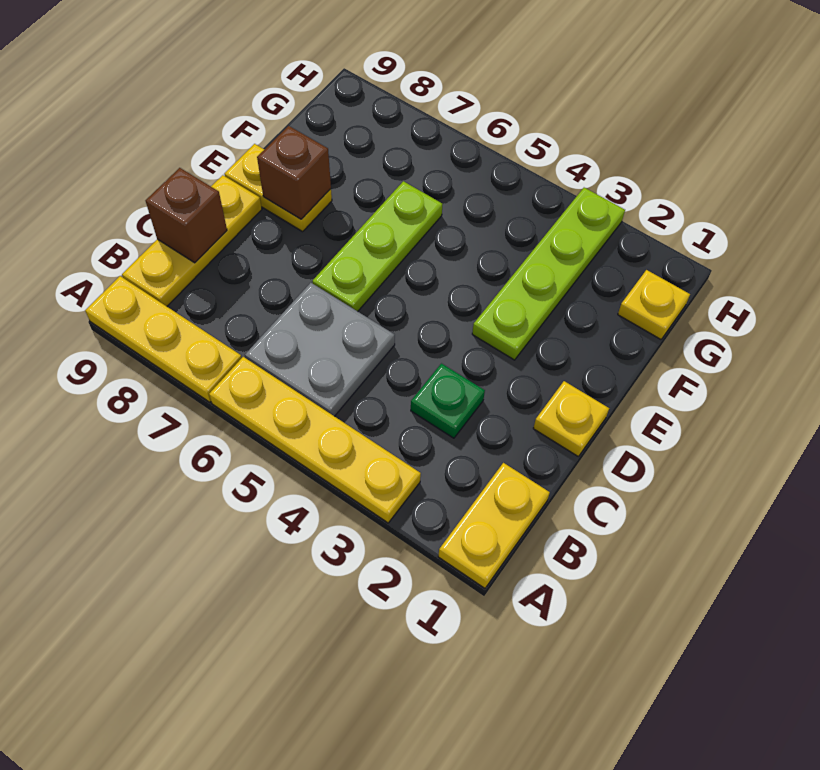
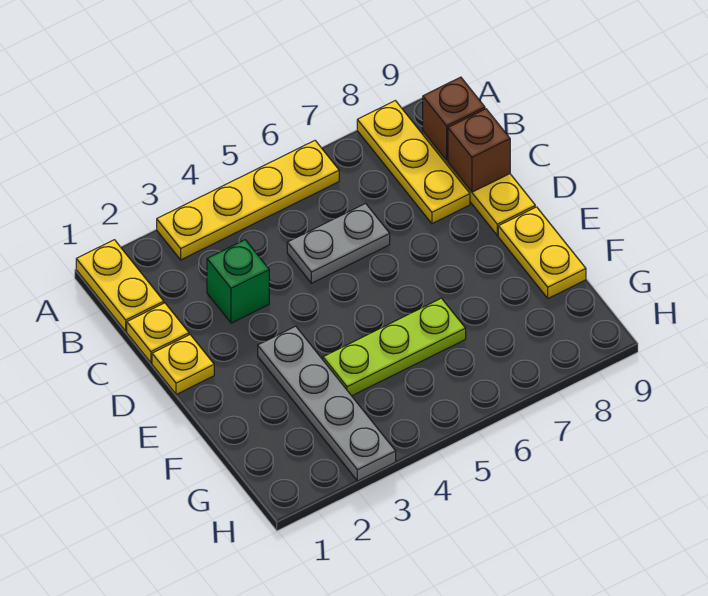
yellow 1x3 plate [85,276,242,402] -> yellow 1x3 plate turned to [357,101,470,224]
grey 2x2 plate [245,283,395,416] -> grey 1x2 plate [287,203,390,283]
green 1x1 plate [411,364,485,438] -> green 1x1 brick [207,240,269,323]
lime 1x3 plate [312,181,442,311] -> lime 1x3 plate turned to [323,298,466,396]
lime 1x4 plate [472,188,625,360] -> grey 1x4 plate [258,326,396,481]
yellow 1x2 plate [225,144,332,232] -> yellow 1x2 plate turned to [498,207,586,298]
brown 1x1 brick [257,126,331,219] -> brown 1x1 brick moved to [423,77,485,160]
yellow 1x1 plate [618,270,690,339] -> yellow 1x1 plate moved to [127,303,189,363]

